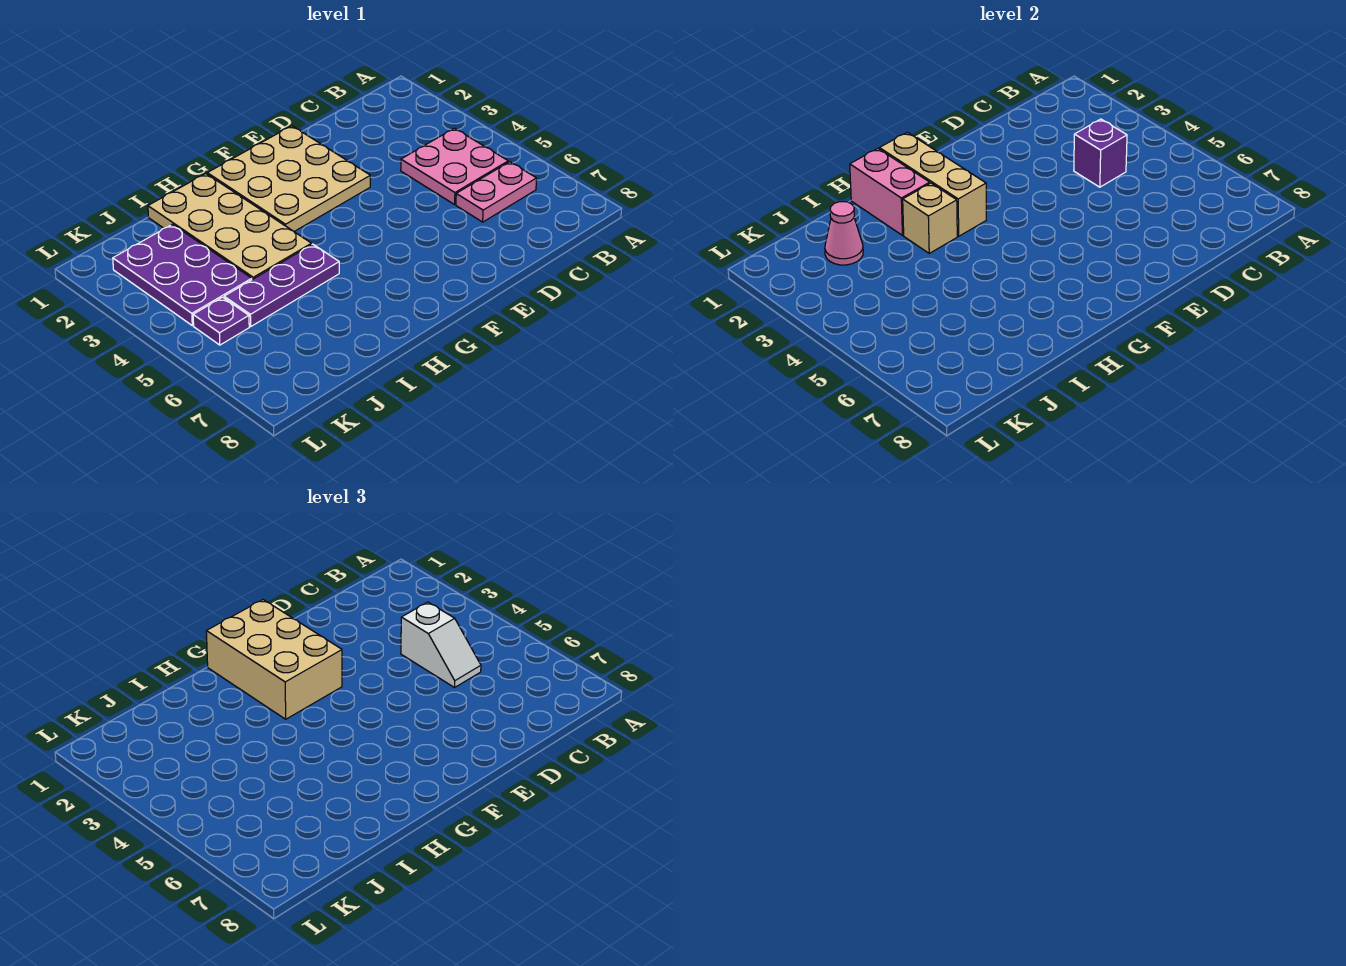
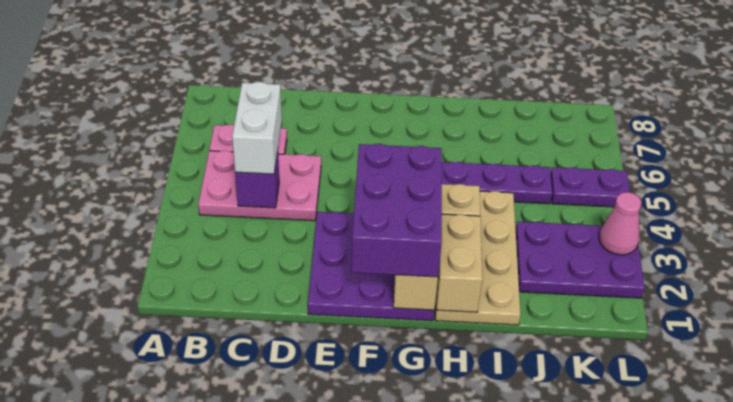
pink 2x2 plate [401,128,508,204] -> pink 2x3 plate [198,150,321,221]
white 1x2 slope [401,602,481,687] -> white 1x2 brick [232,82,282,174]
tan 3x3 plate [207,126,370,231] -> purple 3x3 plate [308,212,434,321]
tan 2x3 brick [206,600,342,719] -> purple 2x3 brick [351,144,442,277]
pink 1x2 brick [850,149,930,235] -> tan 1x2 brick [437,214,482,312]
purple 2x3 plate [113,224,252,326] -> purple 2x3 plate turned to [516,222,645,298]
pink 1x1 cone [825,202,863,265] -> pink 1x1 cone moved to [599,192,641,255]
purple 1x1 plate [193,297,249,345] -> purple 1x2 plate [551,167,630,207]

